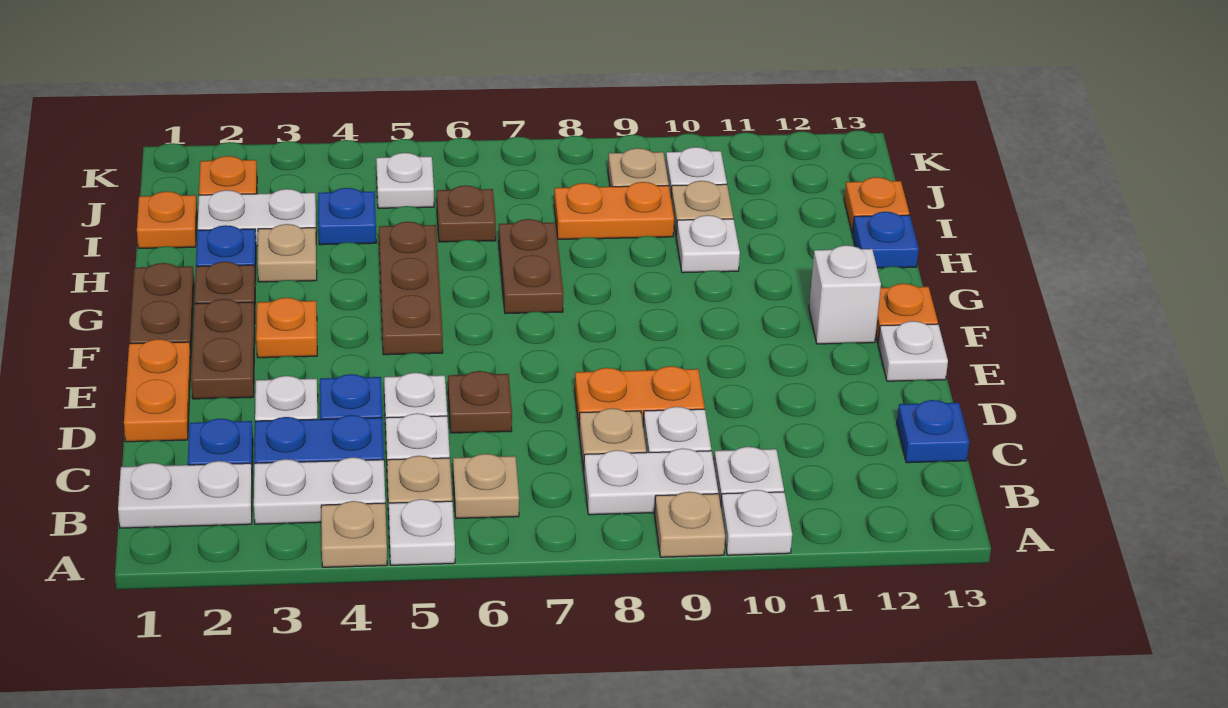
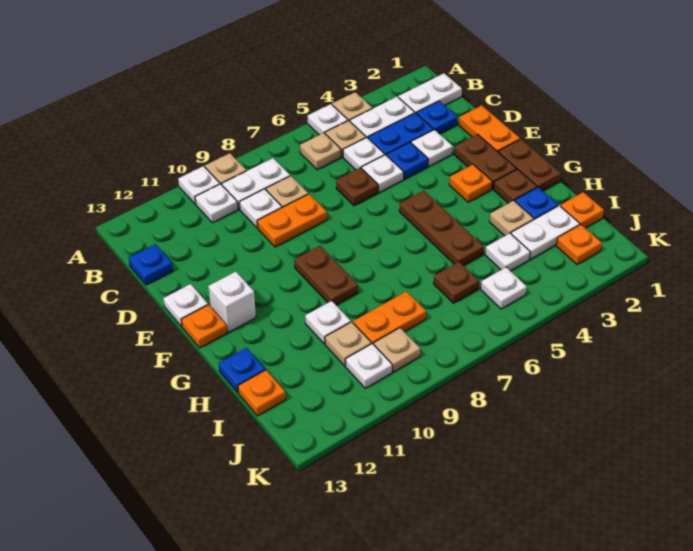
brown 1x2 plate [499,219,563,314] -> brown 1x2 plate moved to [294,246,358,305]
blue 1x1 plate [318,188,376,245] -> white 1x1 plate [485,233,530,271]

